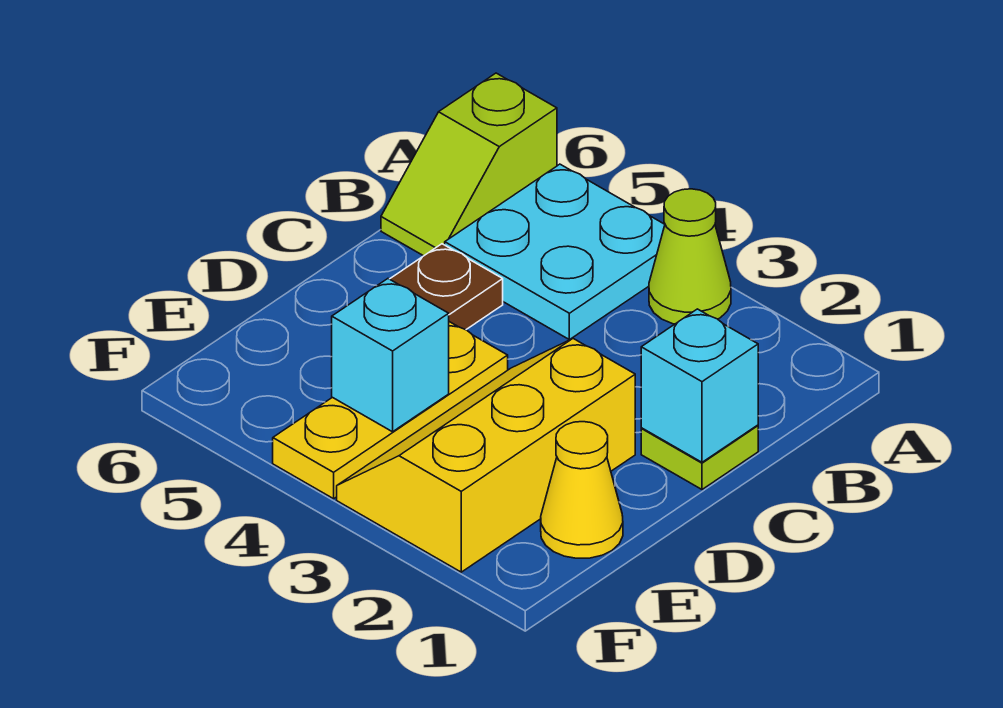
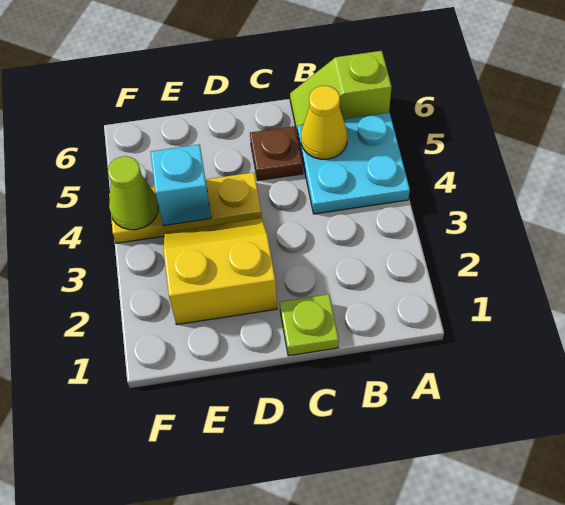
lime 1x1 cone [649,189,731,324] -> lime 1x1 cone moved to [108,156,158,230]
cyan 1x1 brick [641,309,758,462] -> none
yellow 2x3 slope [337,339,635,572] -> yellow 2x2 slope [163,218,277,325]
yellow 1x1 cone [541,422,623,558] -> yellow 1x1 cone moved to [301,86,347,159]

